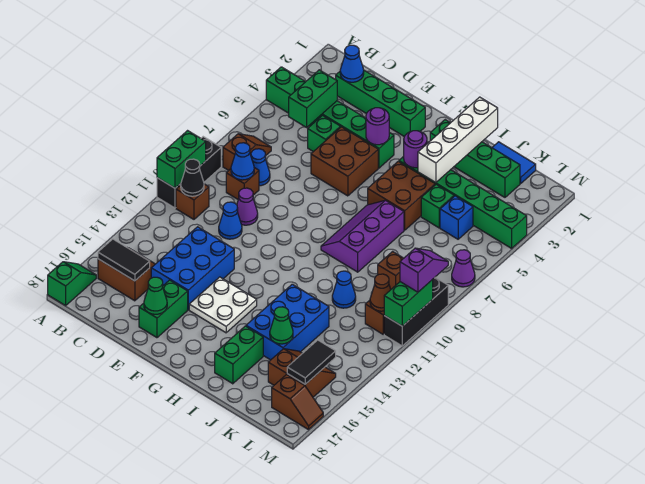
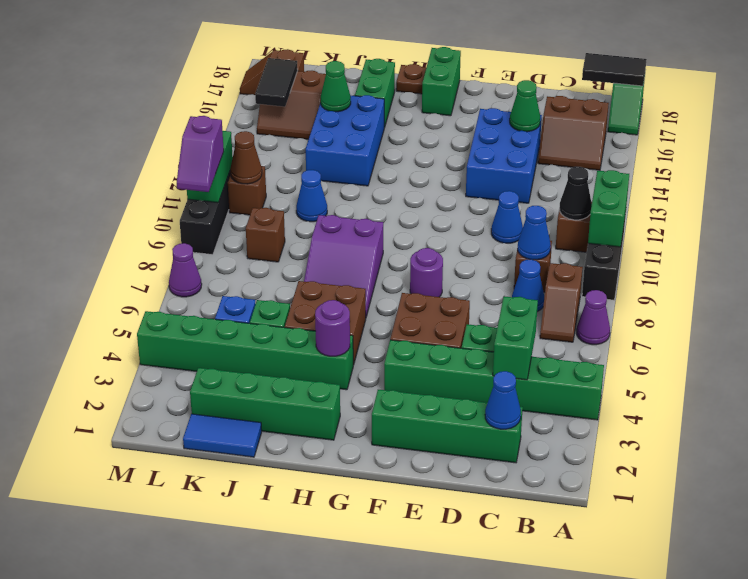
black 1x2 tile [98,239,150,281] -> black 1x2 tile moved to [582,53,647,86]
purple 1x1 cone [237,188,258,225] -> purple 1x1 cone moved to [577,290,610,345]
green 1x2 brick [139,280,188,338] -> green 1x2 brick moved to [422,47,461,116]
green 1x1 cone [144,277,167,314] -> green 1x1 cone moved to [510,80,540,132]
purple 1x1 round brick [366,108,389,145] -> purple 1x1 round brick moved to [410,248,443,297]
white 2x2 plate [189,277,257,333] -> none
purple 2x3 slope [321,200,404,272] -> purple 2x3 slope turned to [304,215,383,317]
none -> brown 1x1 plate [396,64,426,94]
white 1x4 brick [418,97,498,183] -> none

